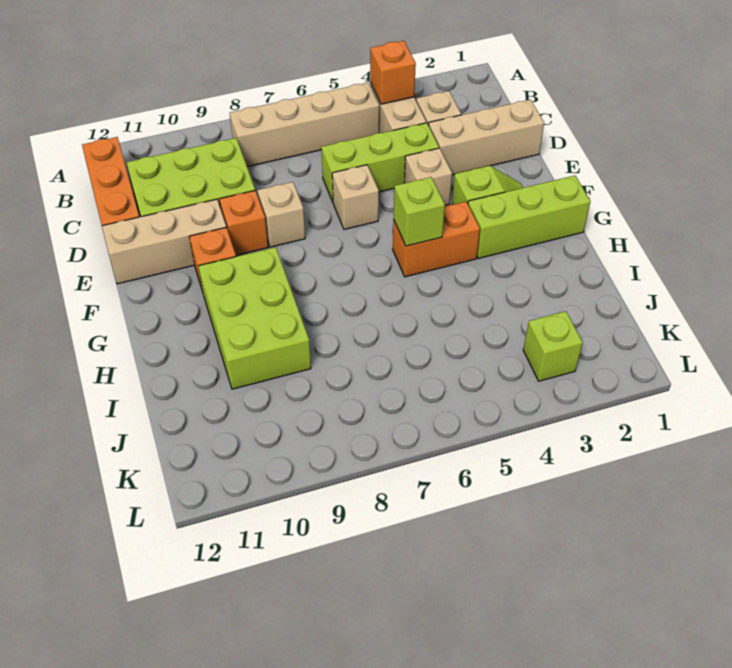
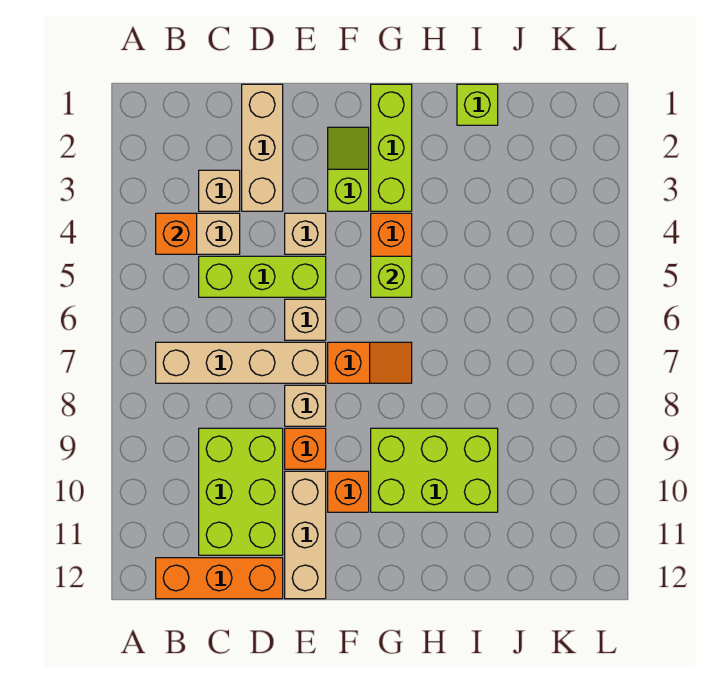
tan 1x4 brick [230,83,379,167] -> tan 1x4 brick turned to [156,342,326,383]
lime 1x3 brick [321,123,439,202] -> lime 1x3 brick turned to [199,256,326,297]
none -> orange 1x2 slope [328,342,412,383]
lime 1x1 brick [523,311,583,381] -> lime 1x1 brick moved to [457,84,498,125]

